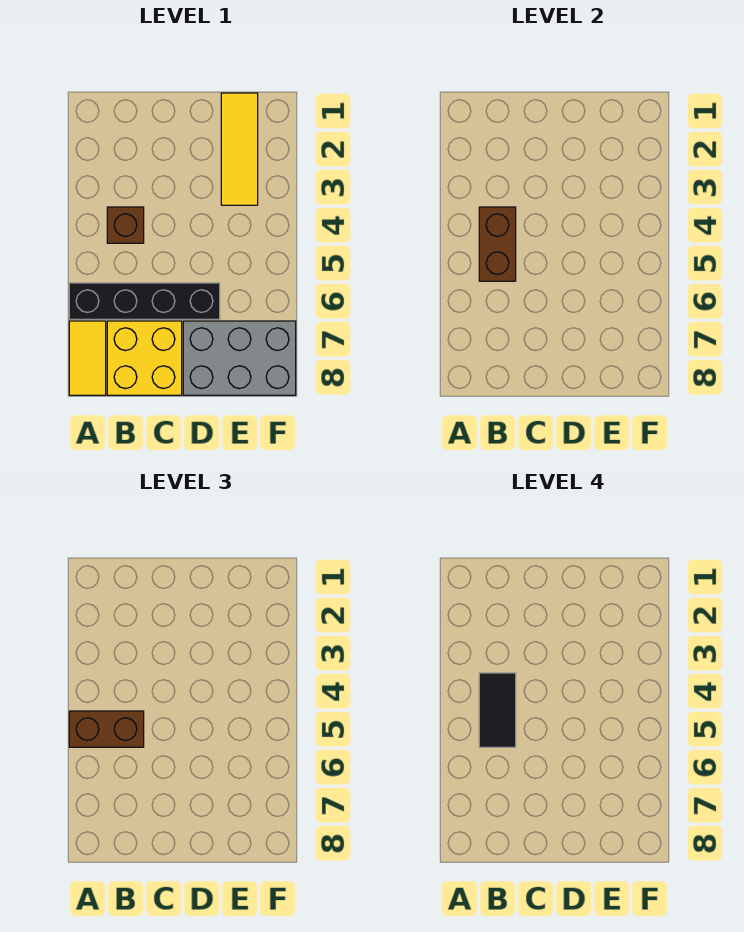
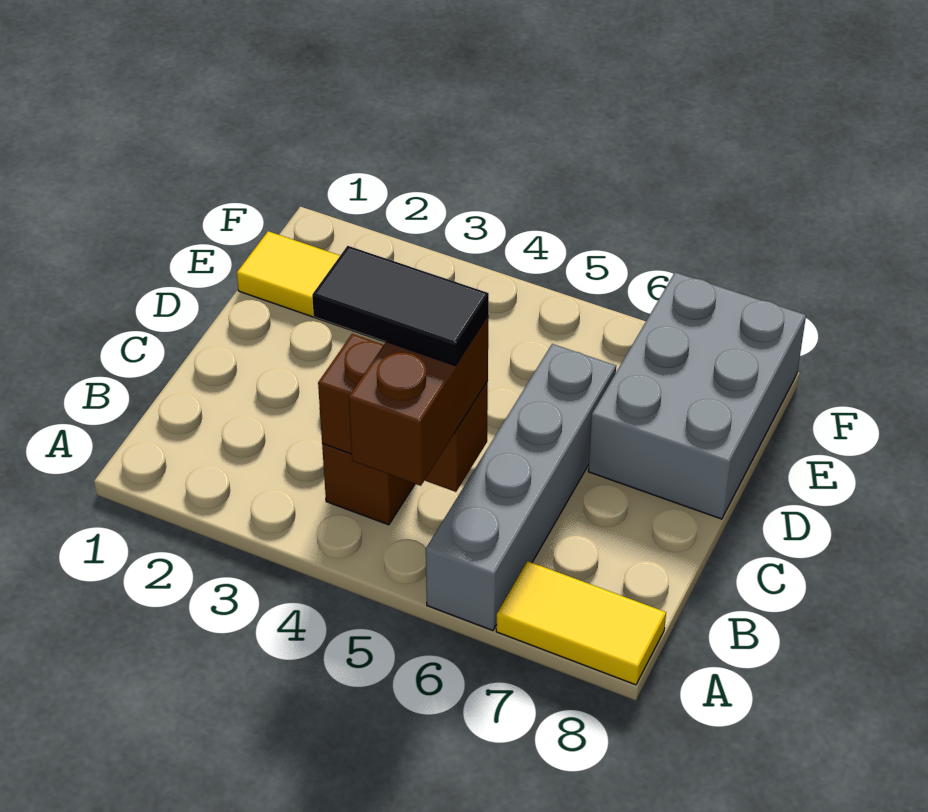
black 1x4 brick [69,283,220,319] -> grey 1x4 brick [426,344,616,631]
yellow 2x2 brick [107,321,182,395] -> none

